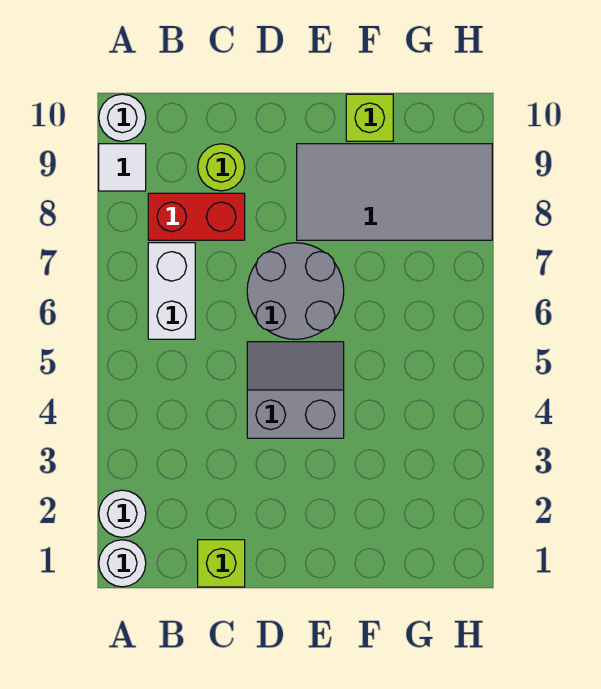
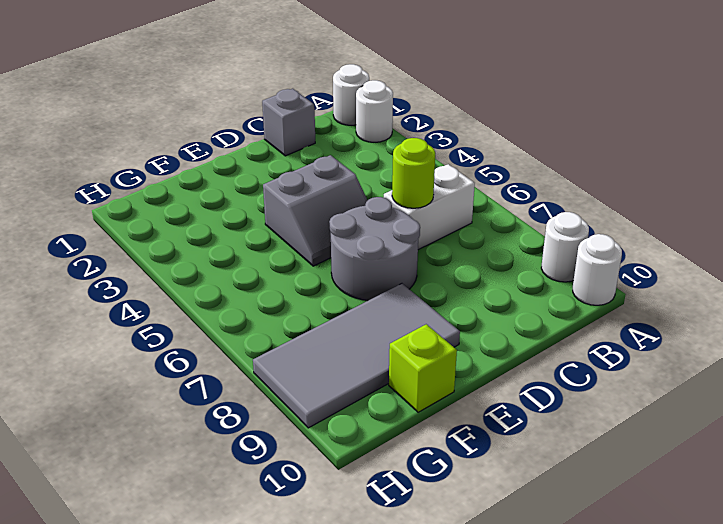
white 1x1 tile [99,144,146,191] -> white 1x1 round brick [541,212,589,282]
white 1x2 brick [148,243,195,339] -> white 1x2 brick turned to [384,164,475,250]
red 1x2 brick [148,193,245,240] -> none
lime 1x1 brick [198,540,245,587] -> grey 1x1 brick [262,89,315,156]
lime 1x1 round brick [198,144,245,191] -> lime 1x1 round brick moved to [392,138,435,208]

